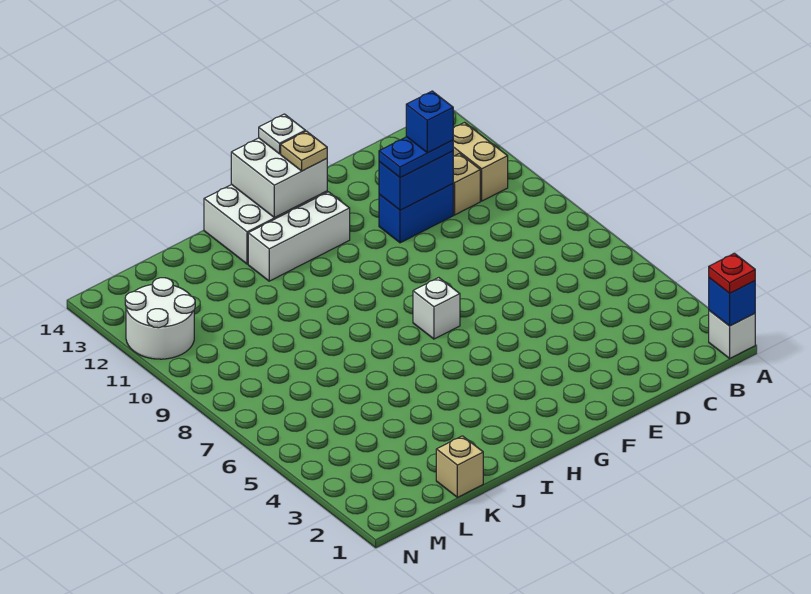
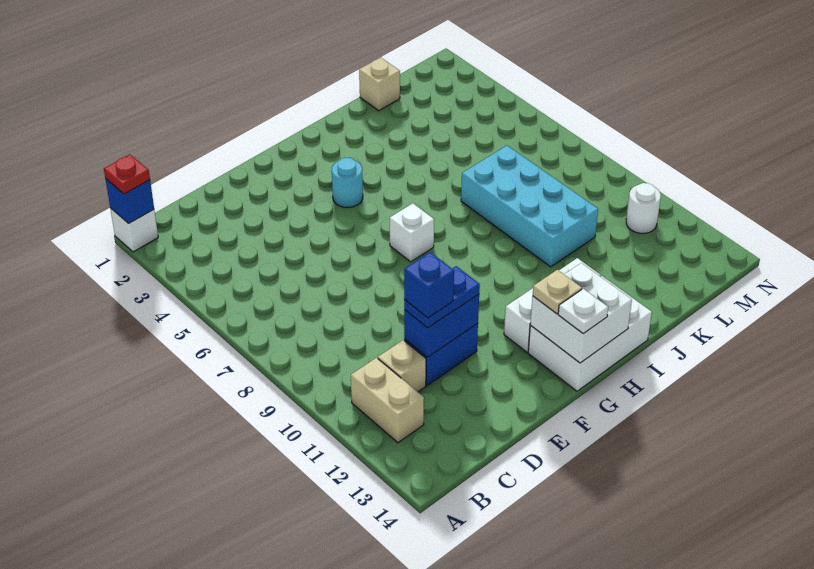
none -> cyan 1x1 round brick [332,158,363,208]
none -> cyan 2x4 brick [461,146,598,267]
white 2x2 round brick [125,278,195,359] -> white 1x1 round brick [626,183,661,233]

